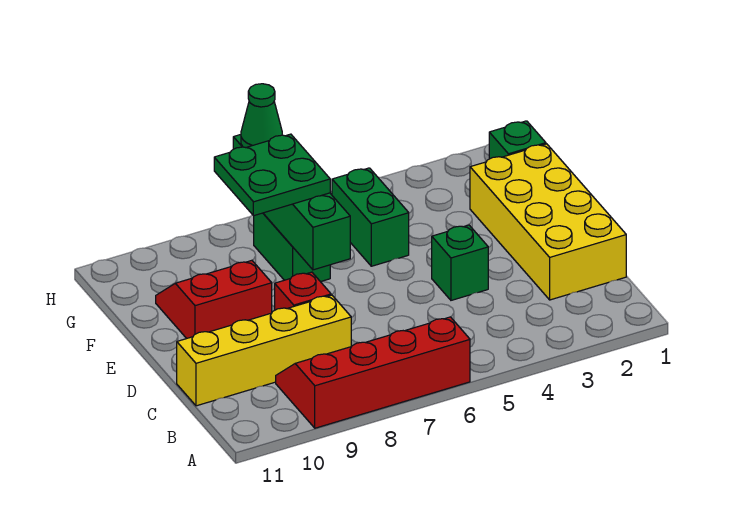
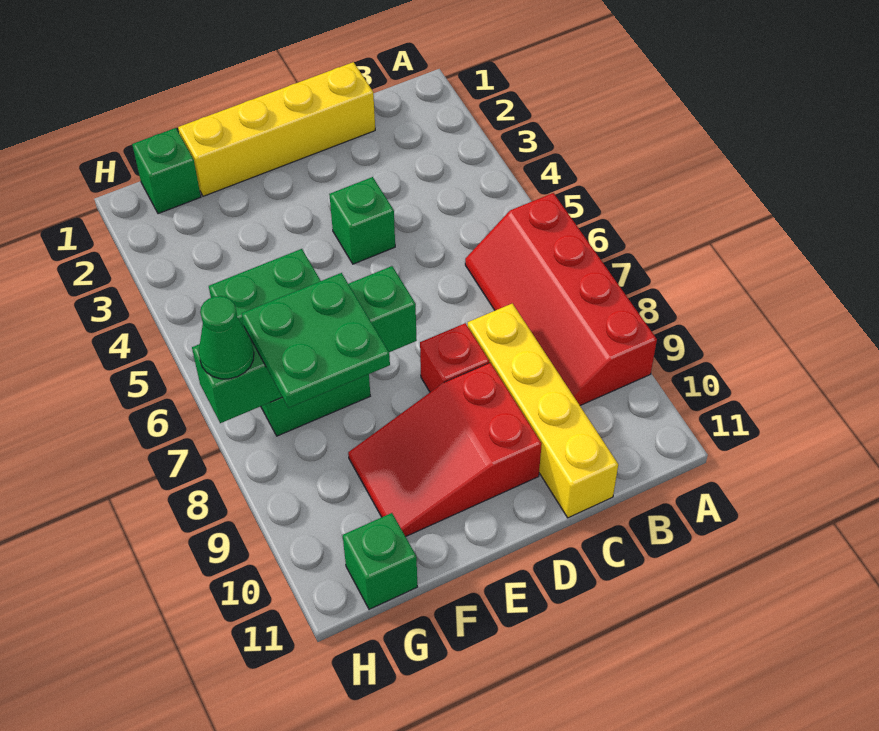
yellow 2x4 brick [470,144,626,300] -> yellow 1x4 brick [178,62,375,196]
red 2x2 slope [156,260,272,339] -> red 2x3 slope [348,363,542,537]
none -> green 1x1 brick [343,513,417,609]

